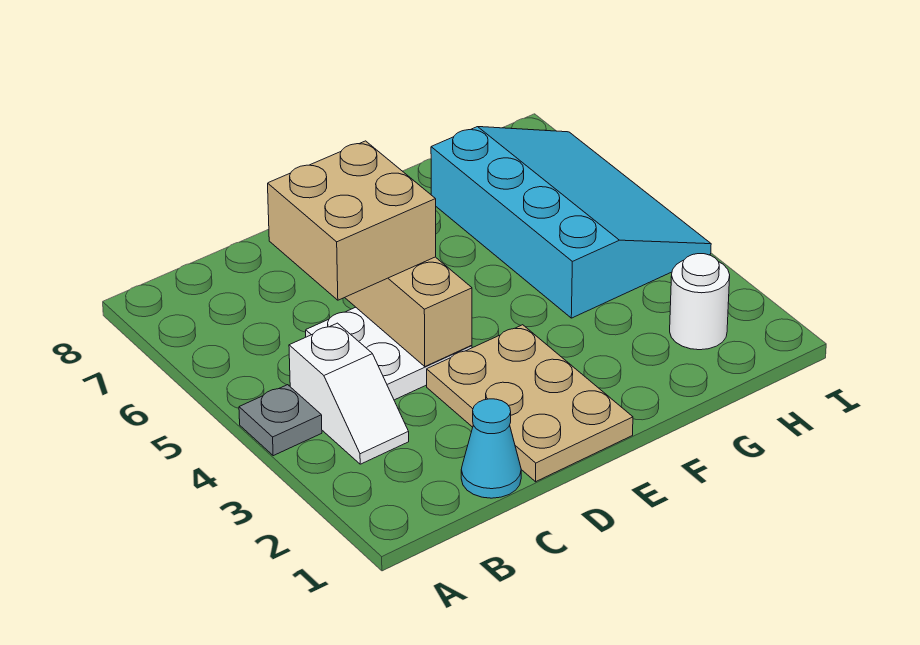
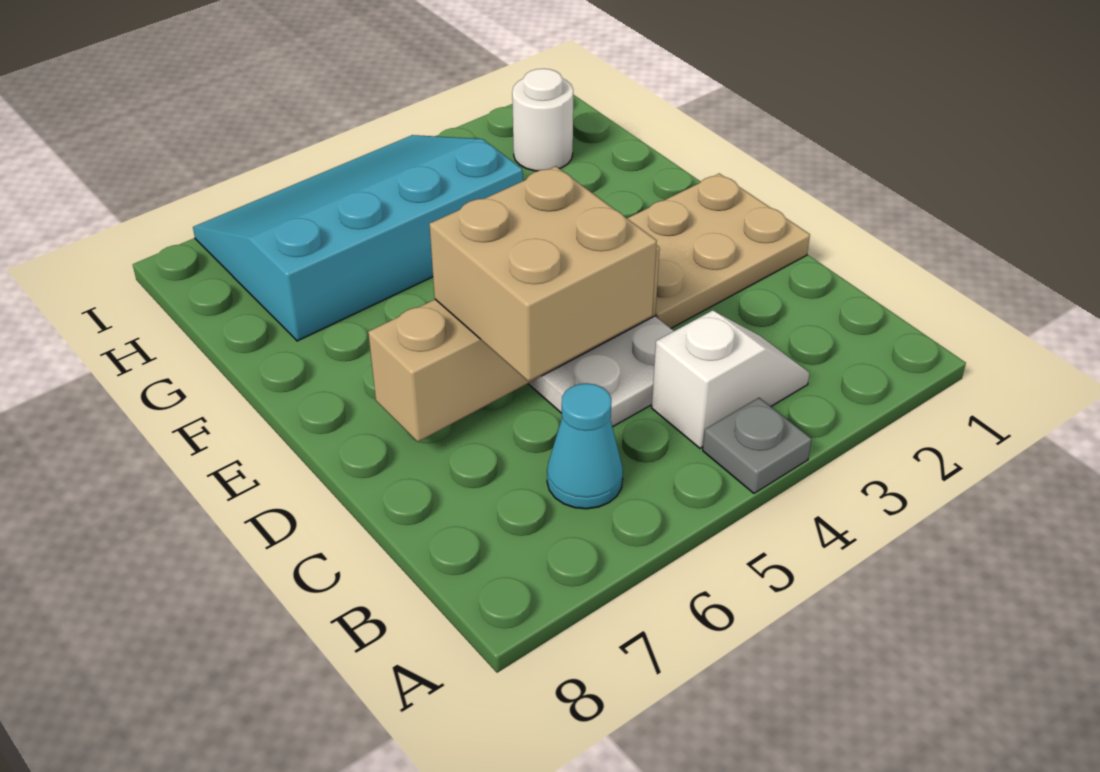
cyan 1x1 cone [461,399,521,498] -> cyan 1x1 cone moved to [547,383,623,509]

